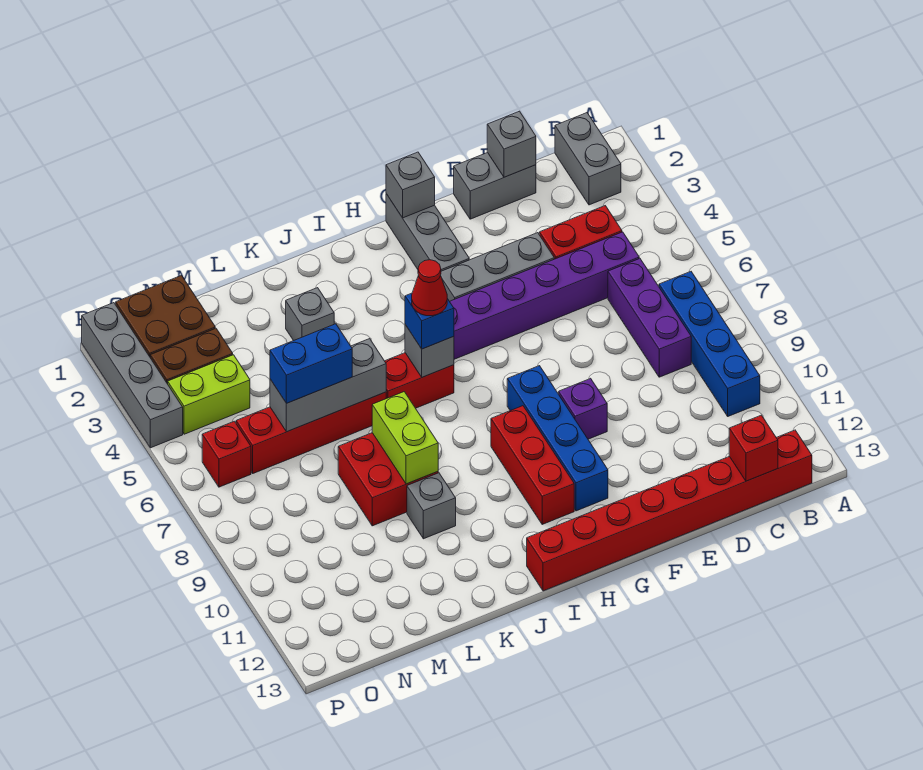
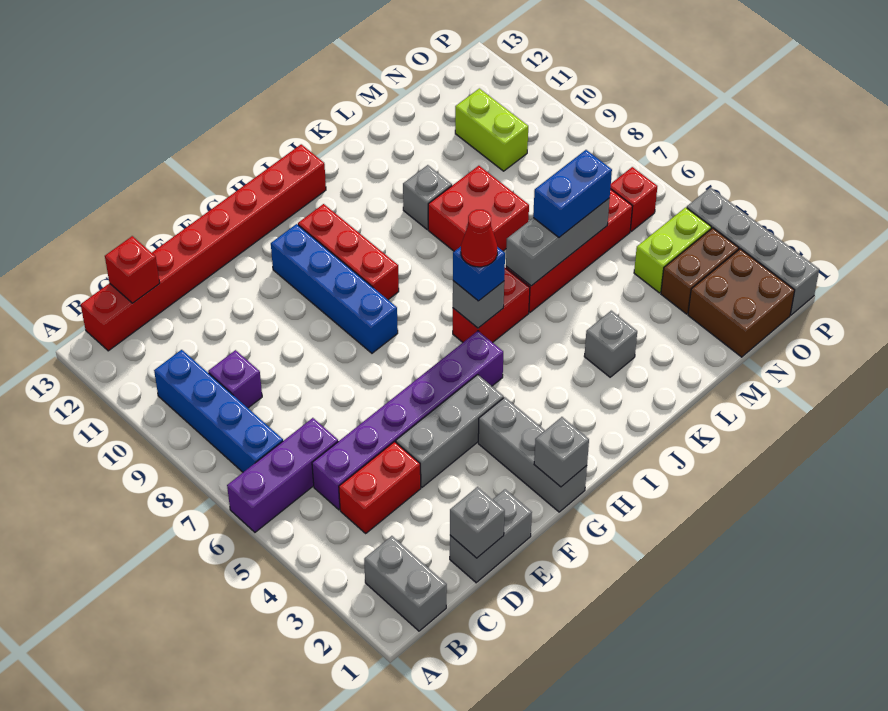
purple 1x3 brick [608,258,691,377] -> purple 1x3 brick turned to [227,418,338,532]
purple 1x1 brick [559,378,607,439] -> purple 1x1 brick moved to [208,350,262,408]
lime 1x2 brick [372,392,438,484] -> lime 1x2 brick moved to [455,88,528,171]

